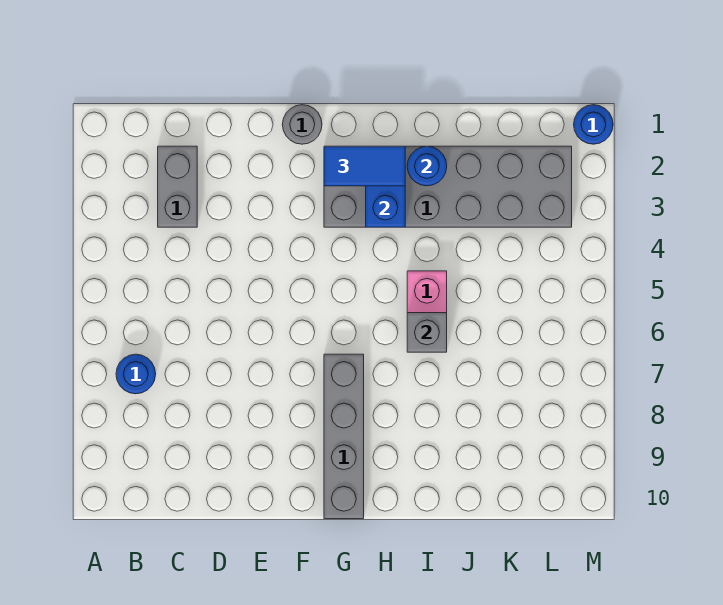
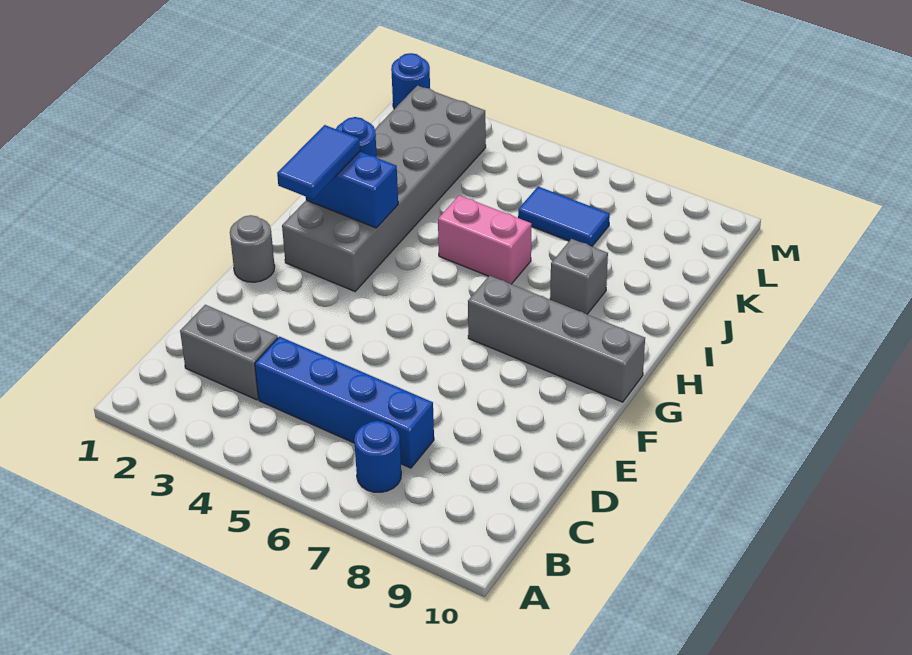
none -> blue 1x4 brick [255,336,434,468]
grey 1x1 brick [407,313,447,352] -> grey 1x1 brick moved to [550,239,608,314]
none -> blue 1x2 tile [518,187,610,246]

